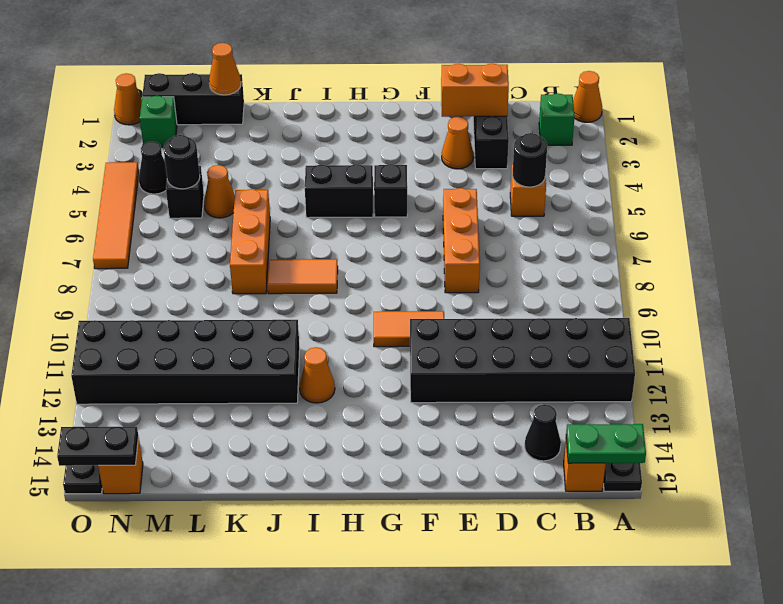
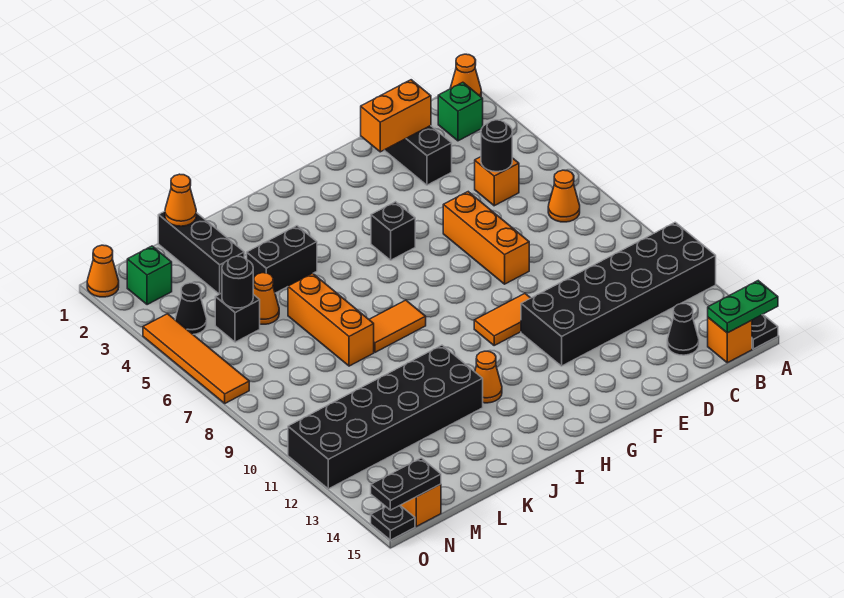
orange 1x1 cone [442,117,473,169] -> orange 1x1 cone moved to [548,170,580,222]
black 1x2 brick [305,164,373,218] -> black 1x2 brick moved to [247,226,317,293]
black 1x3 brick [142,73,244,125] -> black 1x3 brick turned to [158,211,244,294]

